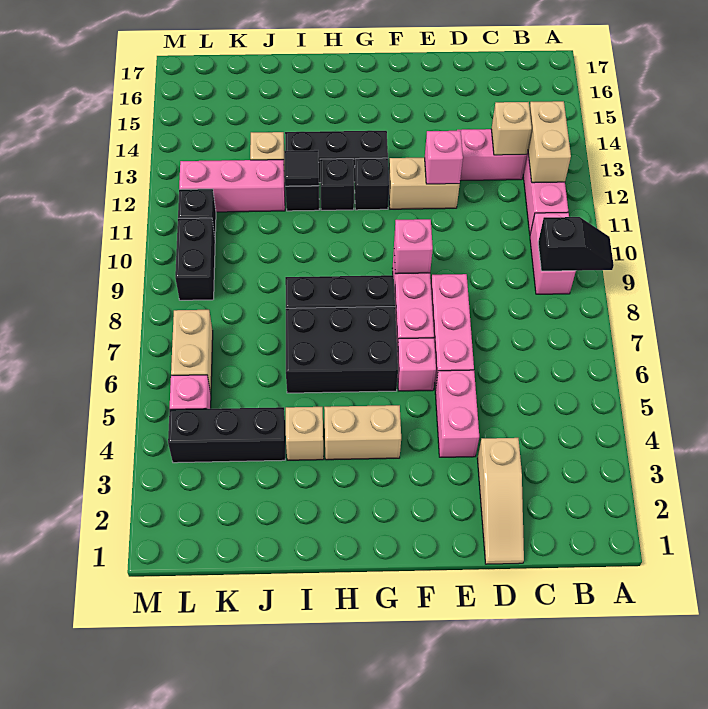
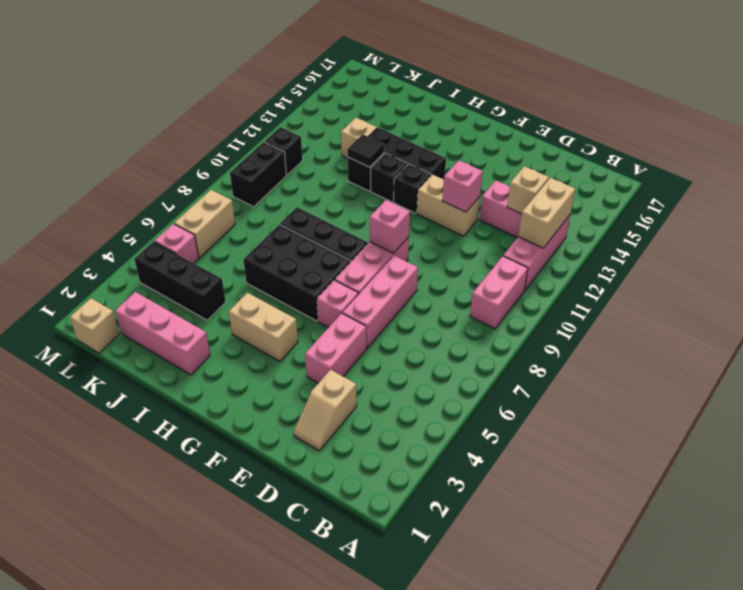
black 1x2 slope [538,217,614,271] -> none
tan 1x3 slope [477,438,524,564] -> tan 1x2 slope [294,370,357,451]
tan 1x1 brick [286,407,324,460] -> tan 1x1 brick moved to [70,298,119,353]
pink 1x3 brick [179,160,285,212] -> pink 1x3 brick moved to [115,292,210,375]

